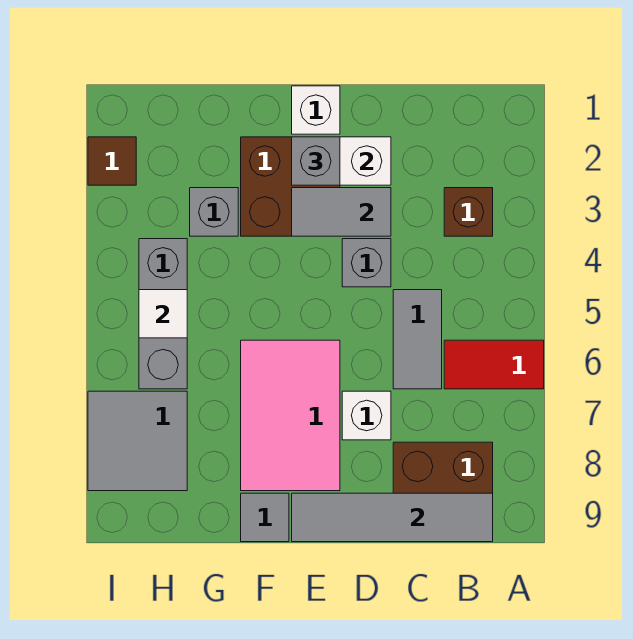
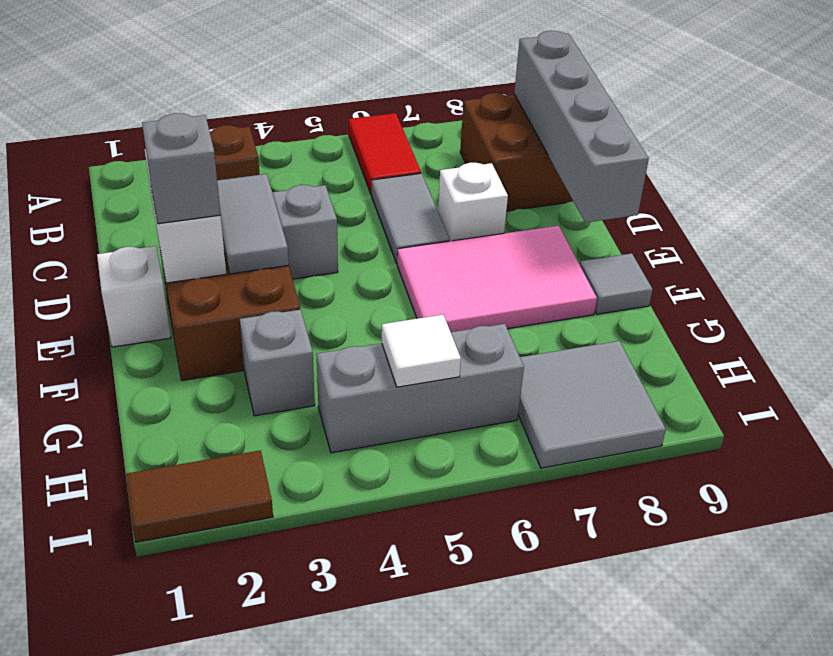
grey 1x4 tile [292,493,493,542] -> grey 1x4 brick [514,31,649,223]
grey 1x2 tile [393,290,442,389] -> grey 1x2 tile turned to [372,173,450,263]
brown 1x1 tile [88,137,136,185] -> brown 1x2 tile [126,450,273,542]

